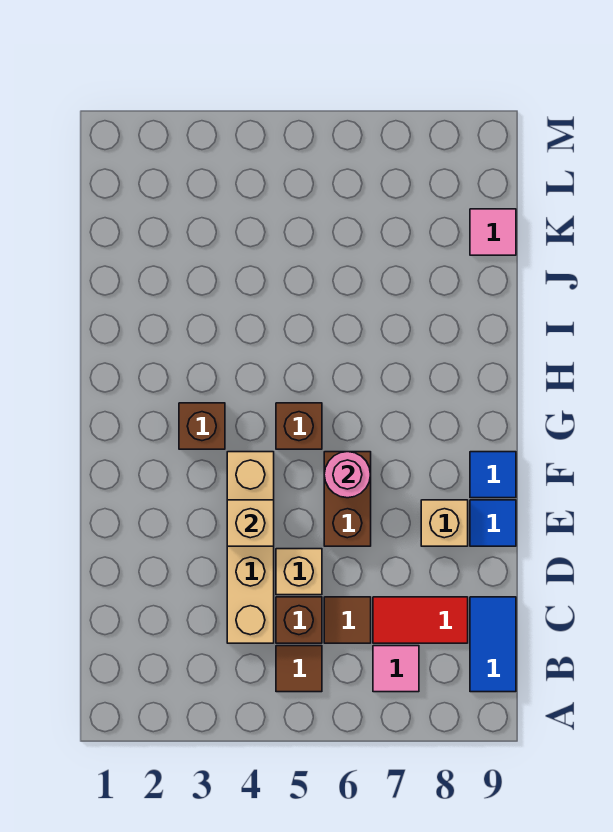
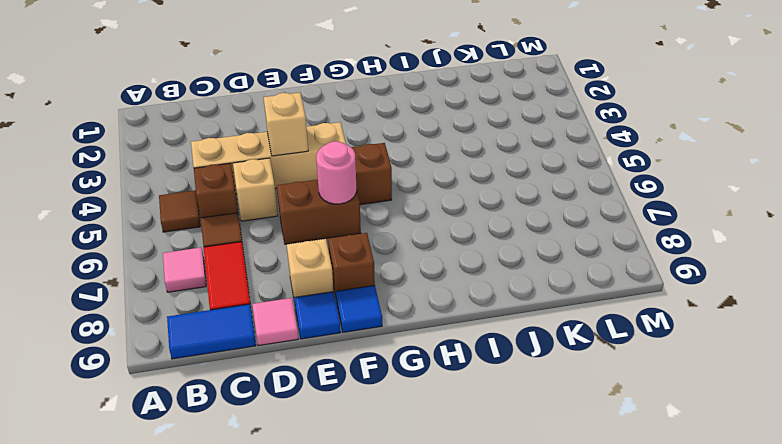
brown 1x1 brick [179,403,225,449] -> brown 1x1 brick moved to [328,233,375,297]
pink 1x1 tile [470,209,516,255] -> pink 1x1 tile moved to [252,298,298,346]

